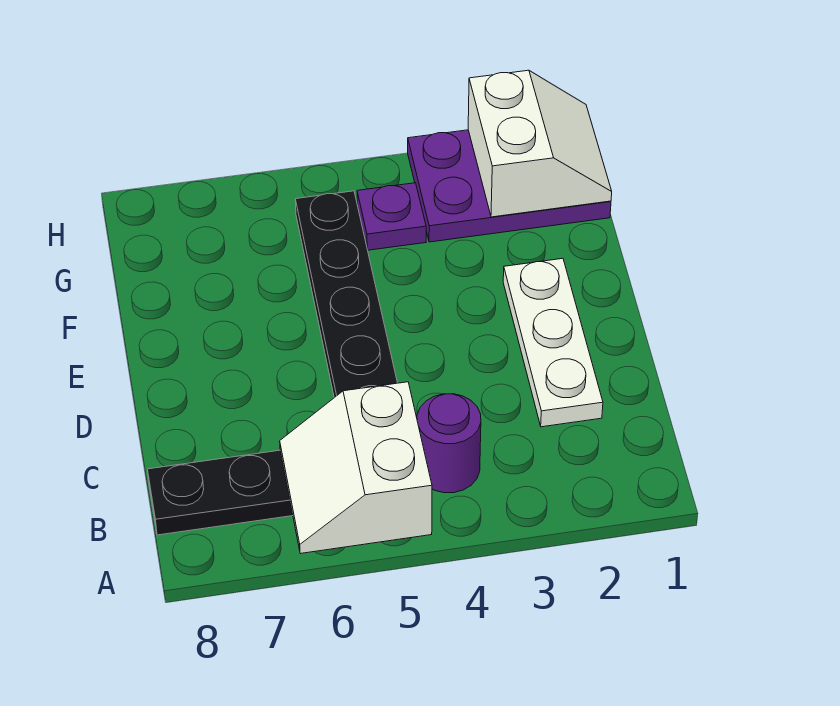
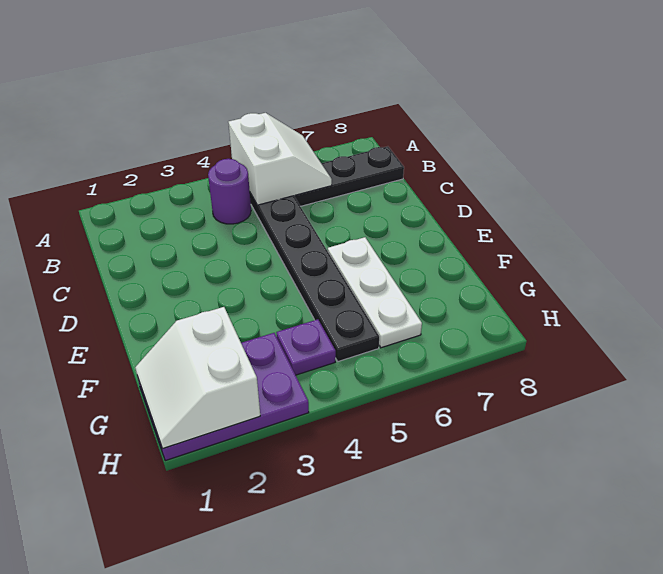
white 1x3 plate [503,258,603,427] -> white 1x3 plate moved to [328,237,422,348]

